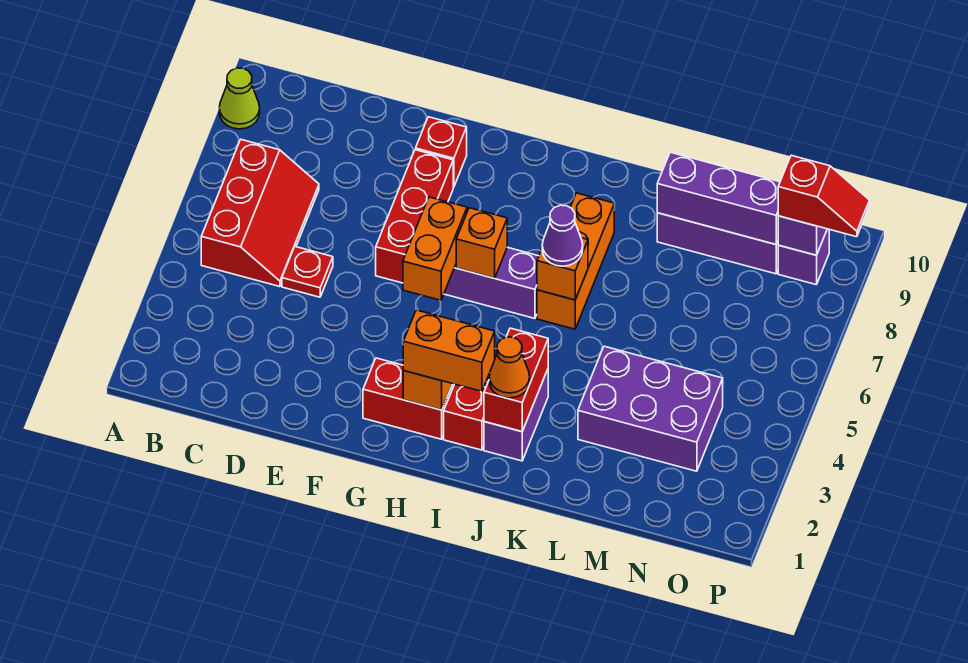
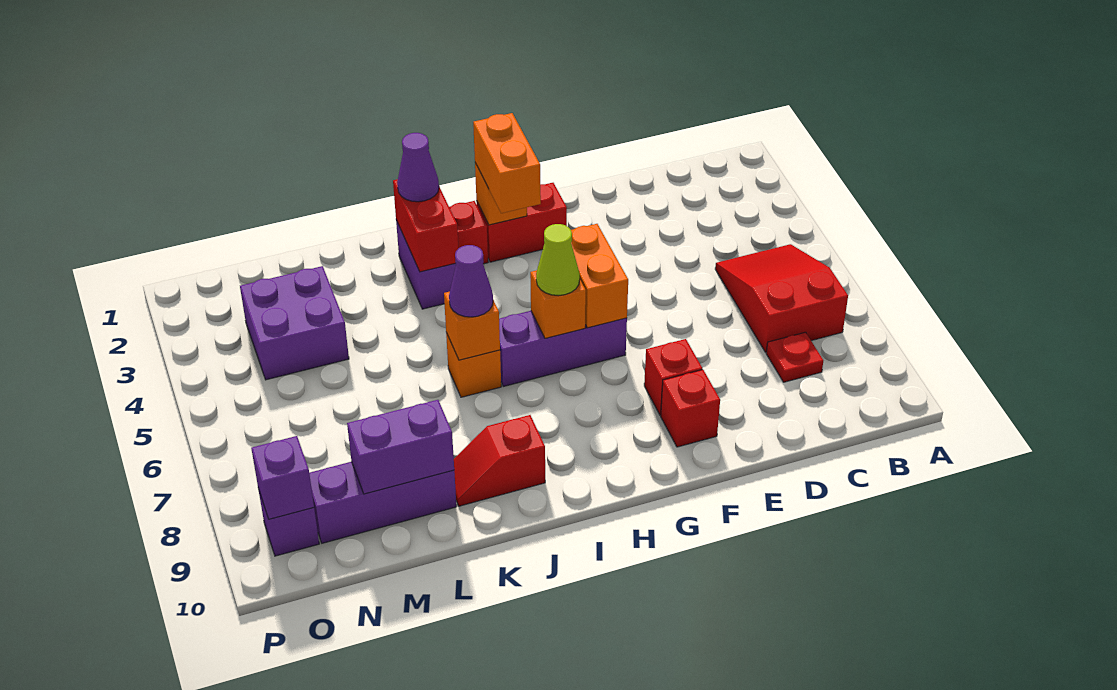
lime 1x1 cone [219,68,260,129] -> lime 1x1 cone moved to [536,224,580,296]
red 2x3 slope [201,140,319,287] -> red 2x3 slope turned to [715,244,848,352]
red 1x1 plate [282,247,333,297] -> red 1x1 plate moved to [766,332,823,382]
red 1x3 brick [376,150,453,283] -> red 1x1 brick [644,339,702,415]
orange 1x2 brick [403,310,495,391] -> orange 1x2 brick turned to [473,113,541,213]
orange 1x1 cone [489,337,530,398] -> purple 1x1 cone [397,133,439,202]
orange 1x3 brick [537,193,614,329] -> orange 1x1 brick [446,333,501,397]
purple 2x3 brick [578,346,723,471] -> purple 2x2 brick [240,266,349,380]
purple 1x3 brick [657,152,780,244] -> purple 1x2 brick [347,400,454,494]
red 1x2 slope [778,155,870,237] -> red 1x2 slope moved to [454,415,545,506]

